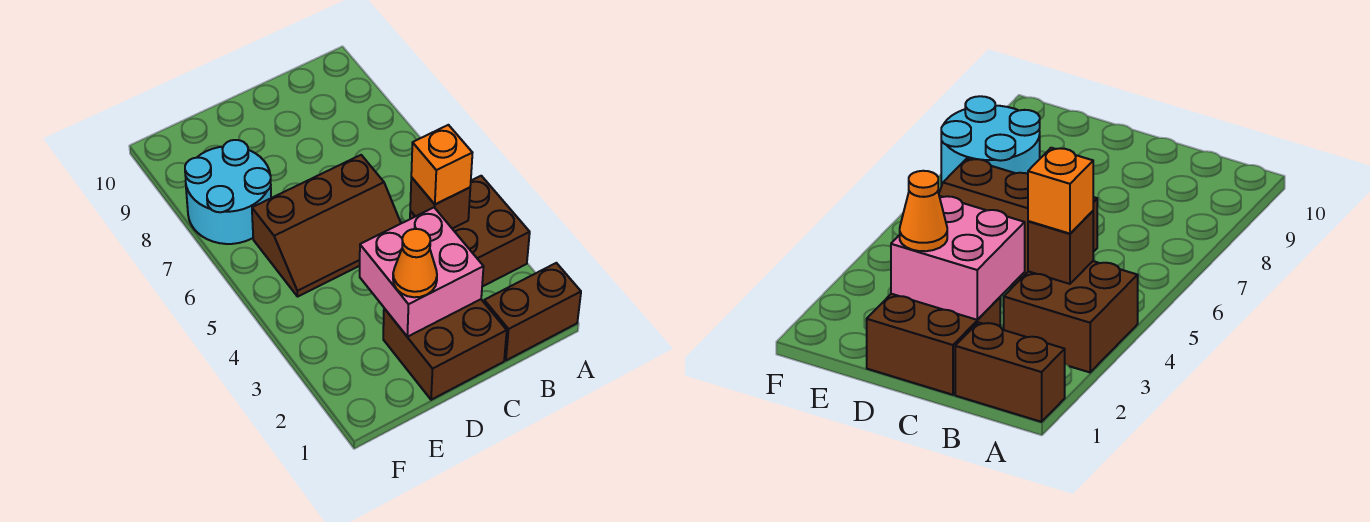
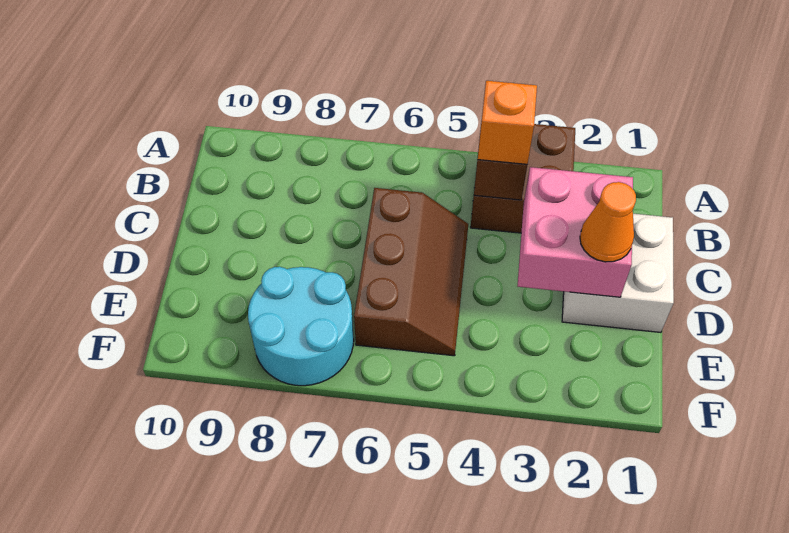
brown 1x2 brick [484,263,581,360] -> none
brown 2x2 brick [383,299,507,400] -> white 2x2 brick [562,214,674,332]

